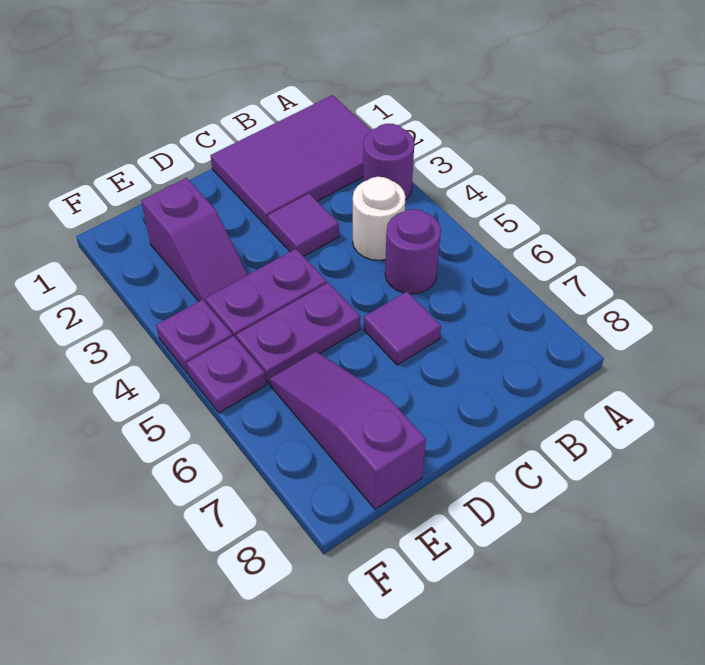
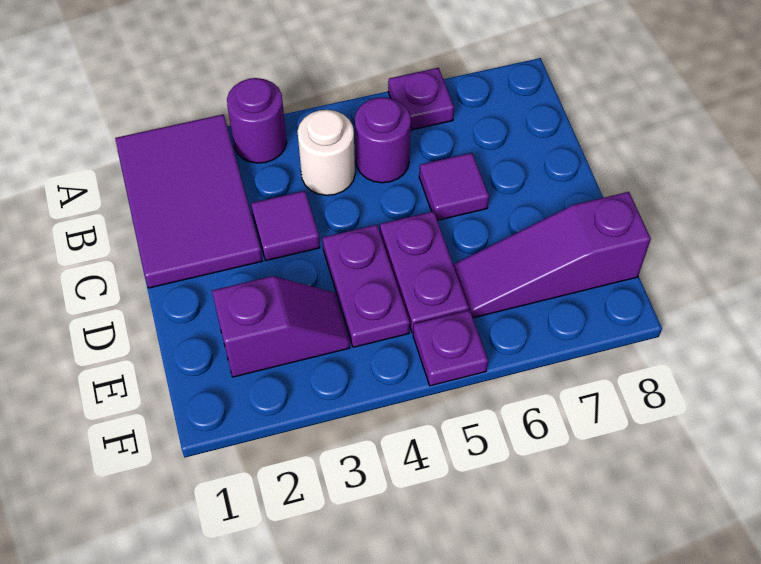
purple 1x1 plate [156,300,232,374] -> purple 1x1 plate moved to [388,68,454,130]

